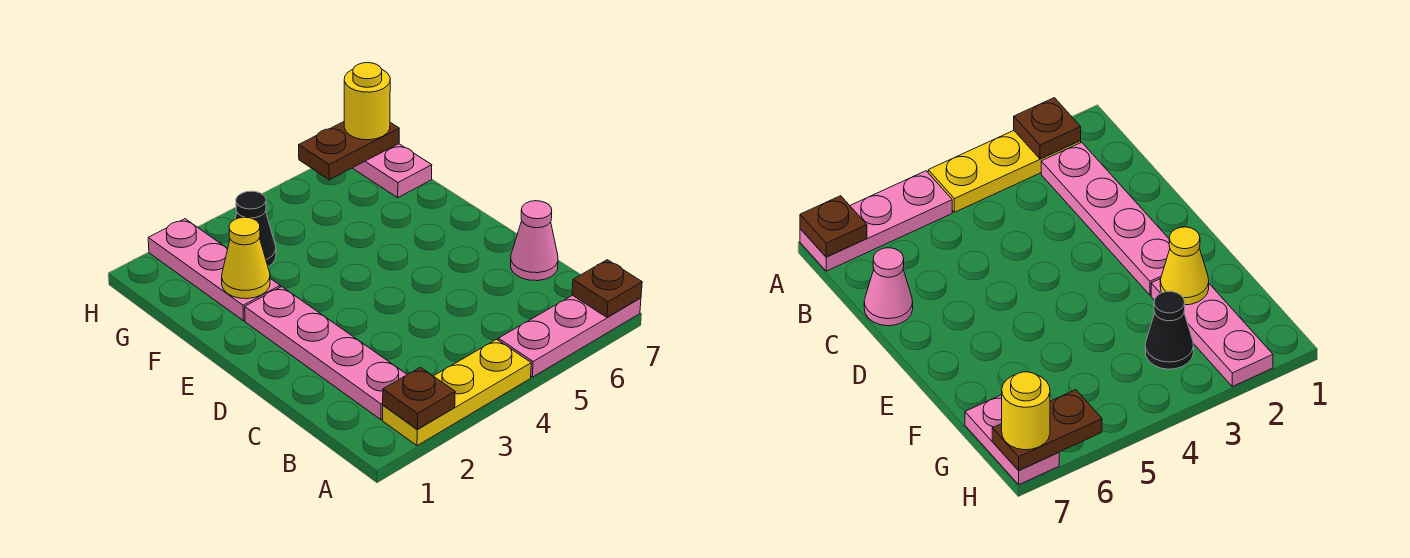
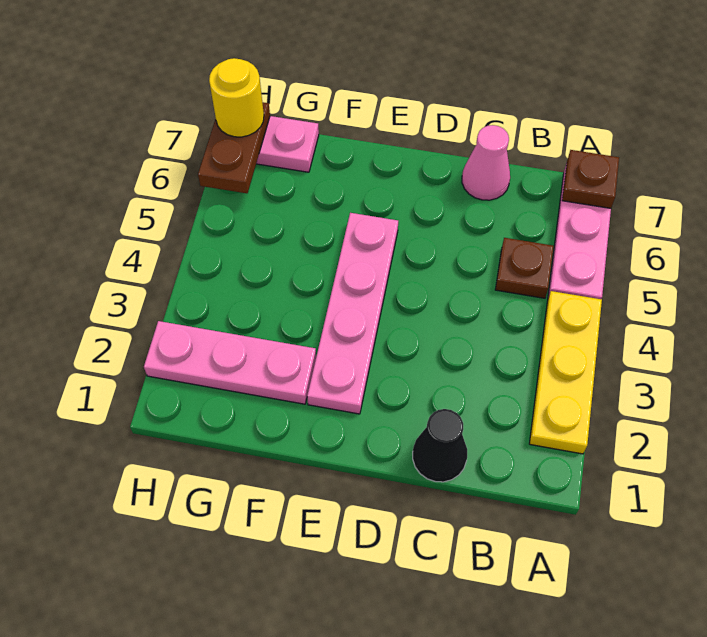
brown 1x1 plate [383,367,455,429] -> brown 1x1 plate moved to [495,238,554,298]
pink 1x4 plate [245,287,407,420] -> pink 1x4 plate turned to [307,213,398,414]
yellow 1x1 cone [222,217,270,299] -> none
black 1x1 cone [235,191,276,267] -> black 1x1 cone moved to [413,409,467,482]

